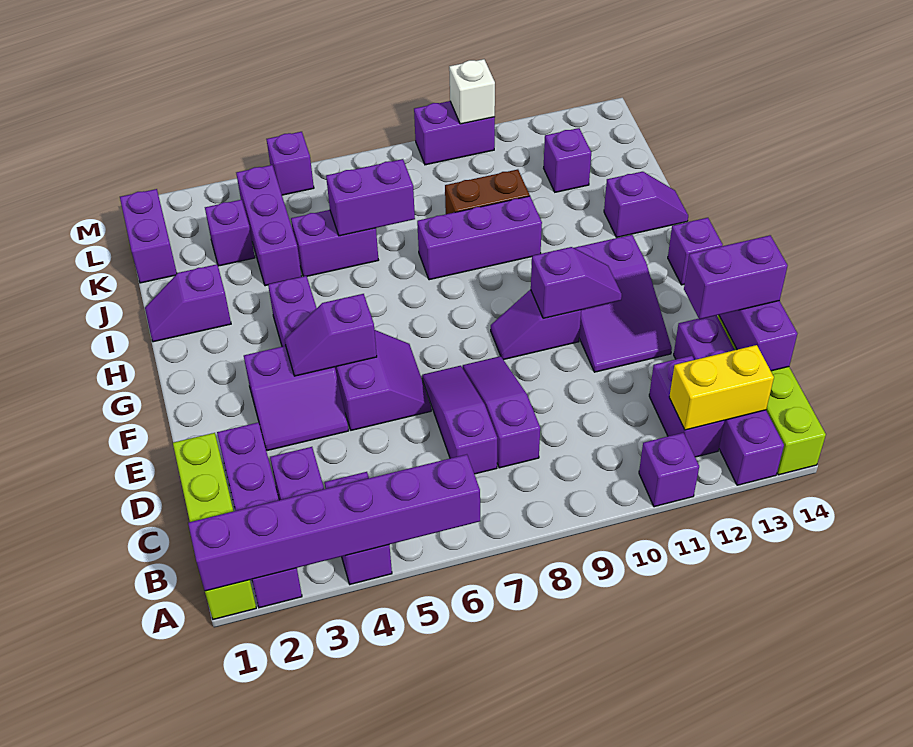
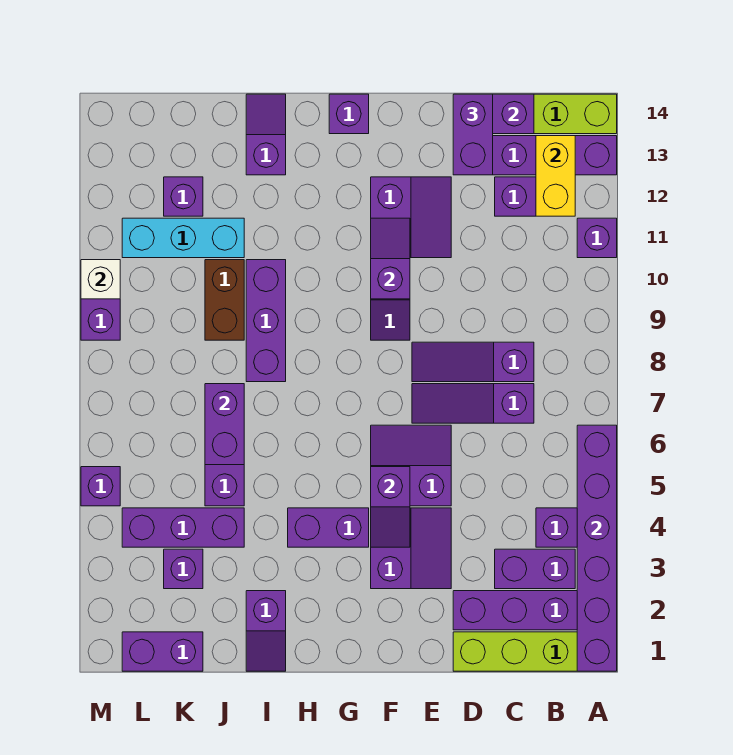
purple 2x3 slope [575,235,672,372] -> purple 2x2 slope [371,177,451,258]
none -> cyan 1x3 brick [122,218,244,258]

